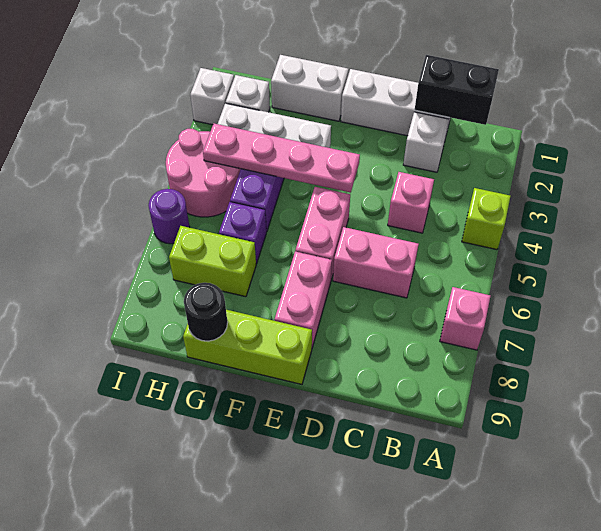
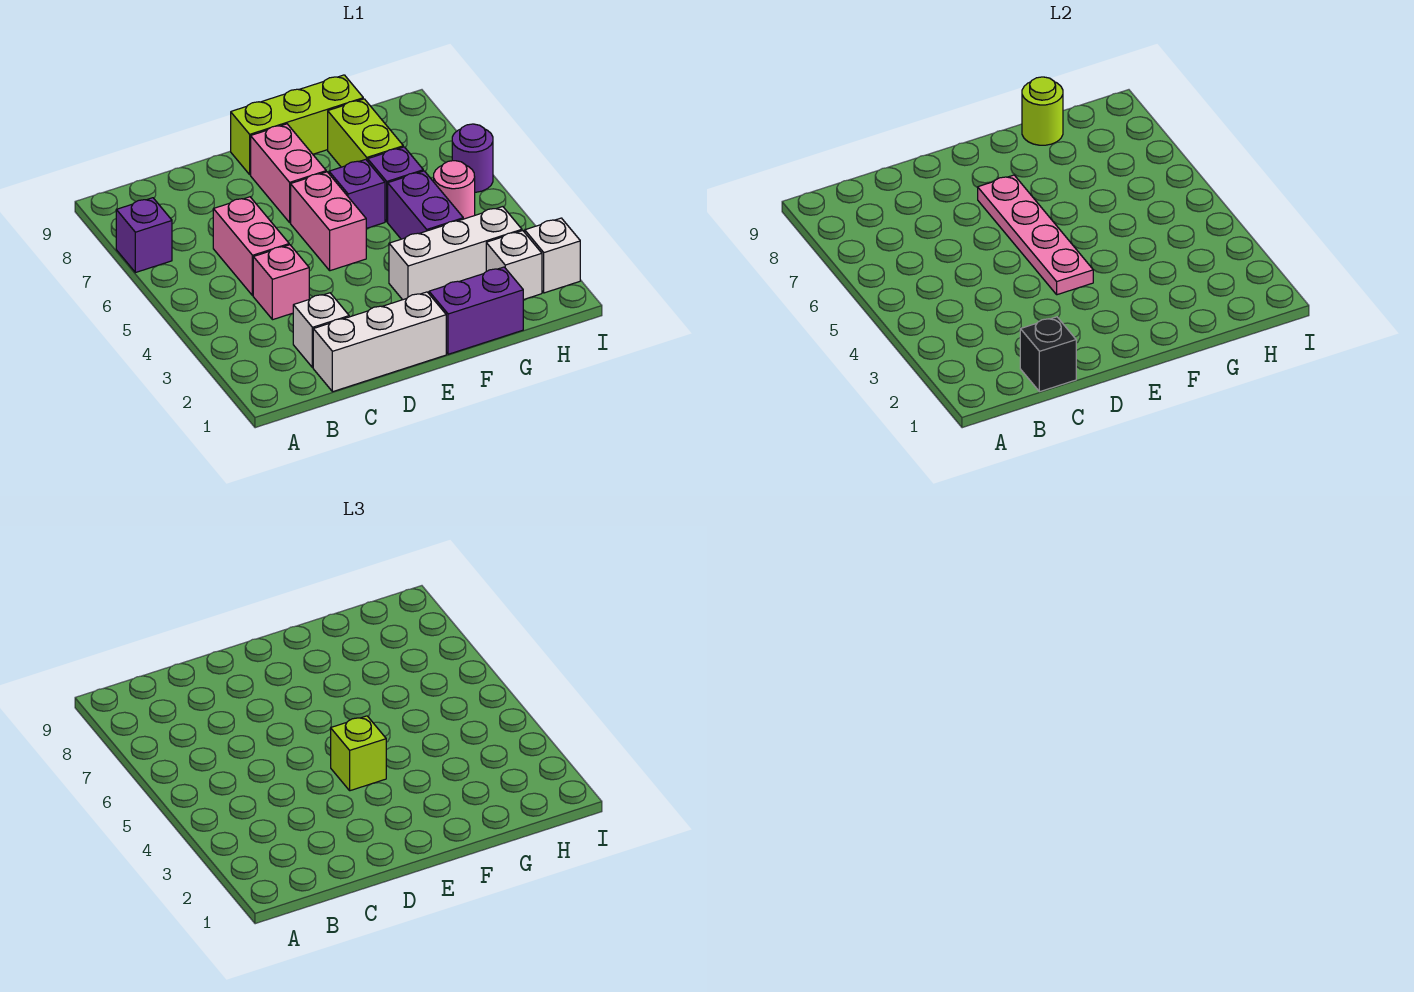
lime 1x1 brick [462,188,510,250] -> lime 1x1 brick moved to [331,716,386,791]
pink 1x1 brick [440,287,490,350] -> purple 1x1 brick [116,198,172,273]
black 1x2 brick [415,55,499,125] -> black 1x1 brick [1020,317,1076,392]
pink 1x2 brick [333,227,419,298] -> pink 1x2 brick turned to [213,197,289,296]
pink 1x4 plate [203,124,360,193] -> pink 1x4 plate turned to [978,175,1093,295]
white 1x2 brick [271,55,348,121] -> purple 1x2 brick [429,267,523,354]
none -> purple 1x1 brick [329,159,385,228]
lime 1x2 brick [169,226,256,297] -> lime 1x2 brick turned to [328,99,403,167]
black 1x1 round brick [184,283,228,341] -> lime 1x1 round brick [1022,77,1063,145]
pink 2x2 round brick [166,129,241,217] -> pink 1x1 round brick [434,161,475,219]

